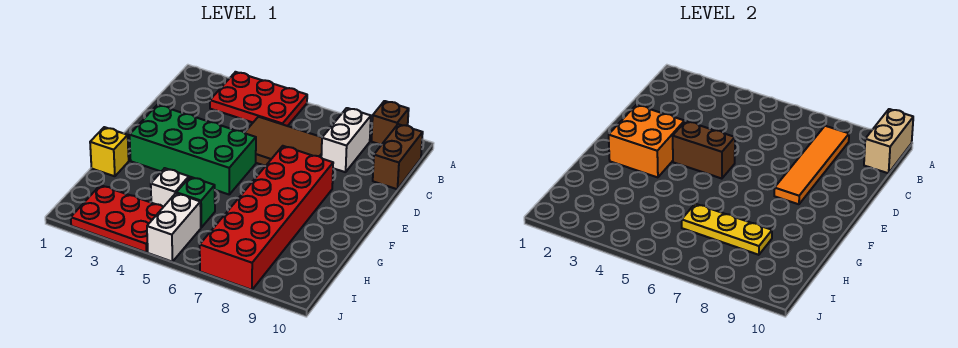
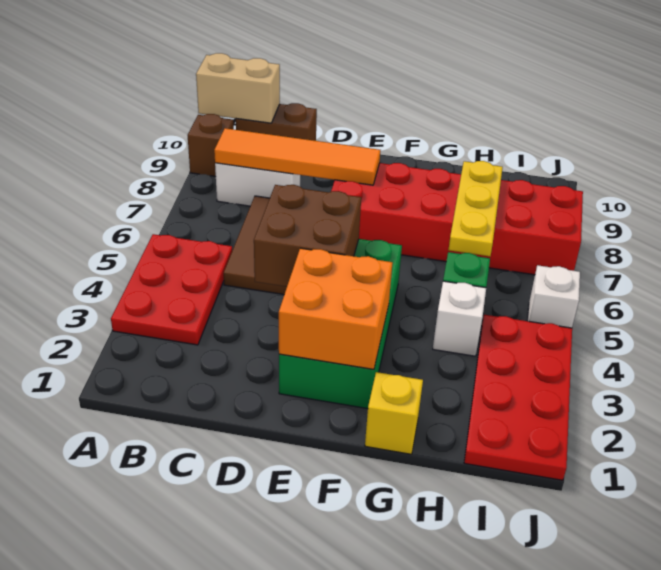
brown 1x2 brick [673,121,735,179] -> brown 2x2 brick [254,185,361,287]
red 2x3 plate [71,185,163,252] -> red 2x4 plate [464,315,572,480]
white 1x2 brick [147,193,201,262] -> white 1x1 brick [527,265,580,328]

